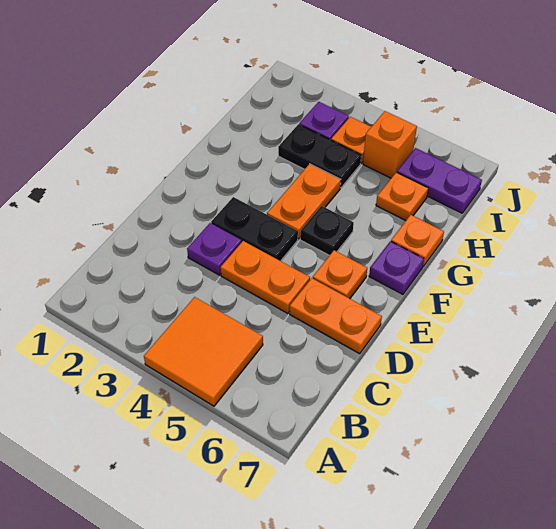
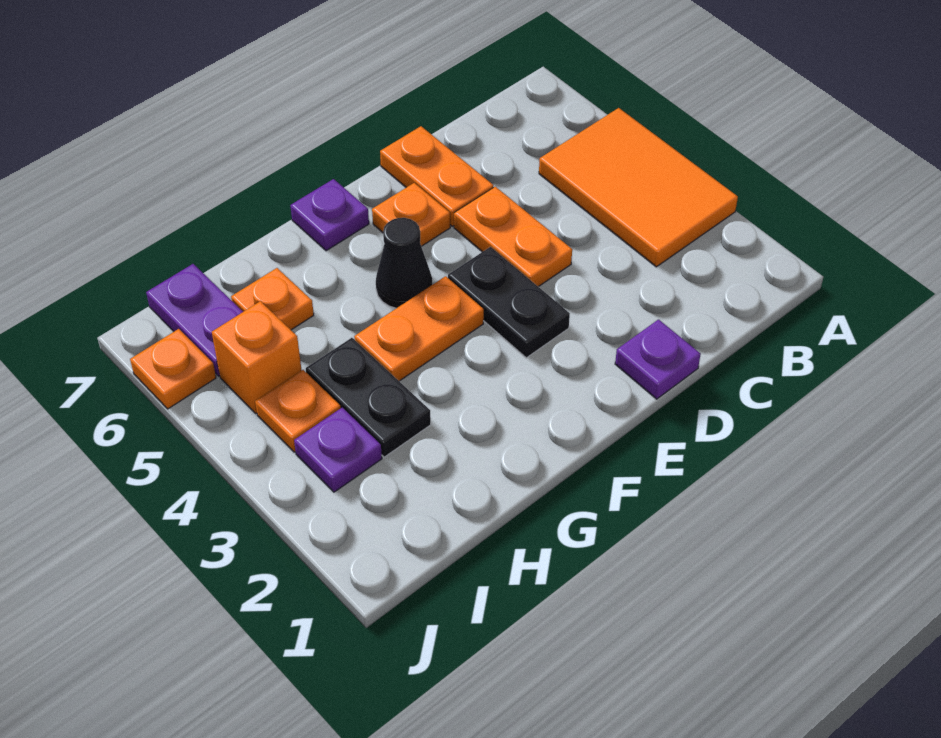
orange 2x2 tile [144,297,263,406] -> orange 2x3 tile [539,108,738,267]
purple 1x1 plate [187,223,242,275] -> purple 1x1 plate moved to [615,320,701,399]
black 1x1 plate [300,206,354,256] -> black 1x1 cone [376,218,432,308]
orange 1x1 plate [391,215,444,266] -> orange 1x1 plate moved to [130,329,216,409]

